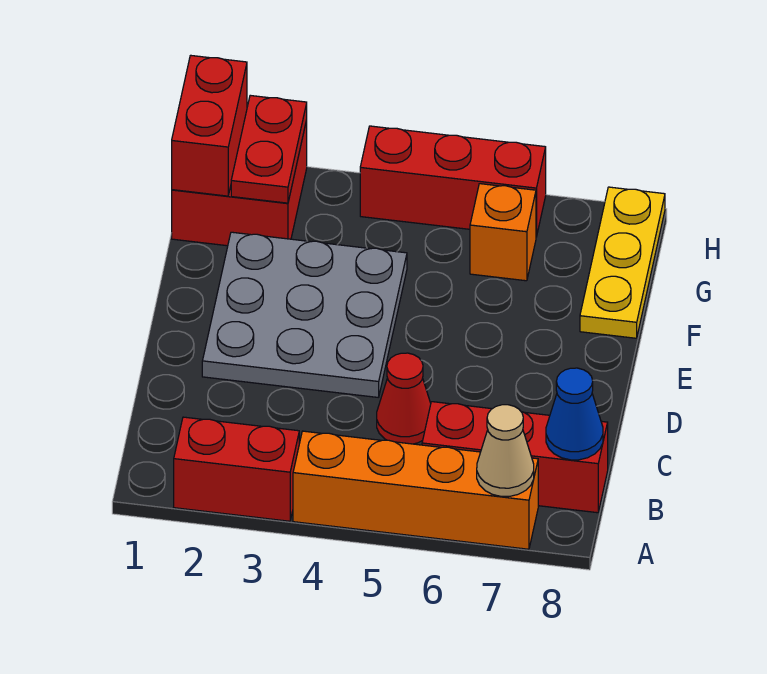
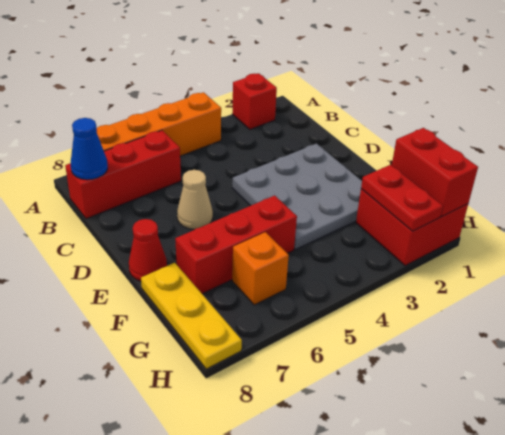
red 1x2 brick [174,417,299,521] -> red 1x1 brick [232,73,277,129]
tan 1x1 cone [477,405,534,496] -> tan 1x1 cone moved to [177,170,213,229]
red 1x1 cone [377,353,431,444] -> red 1x1 cone moved to [129,219,167,281]
red 1x3 brick [360,126,546,237] -> red 1x3 brick moved to [175,196,297,294]

